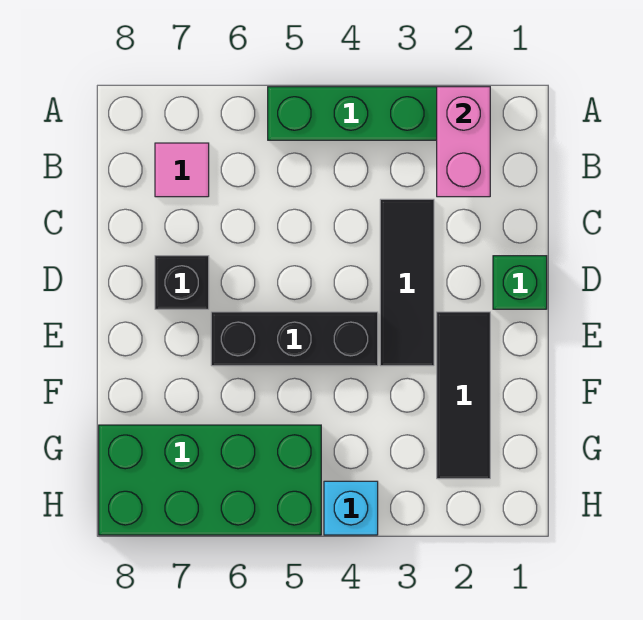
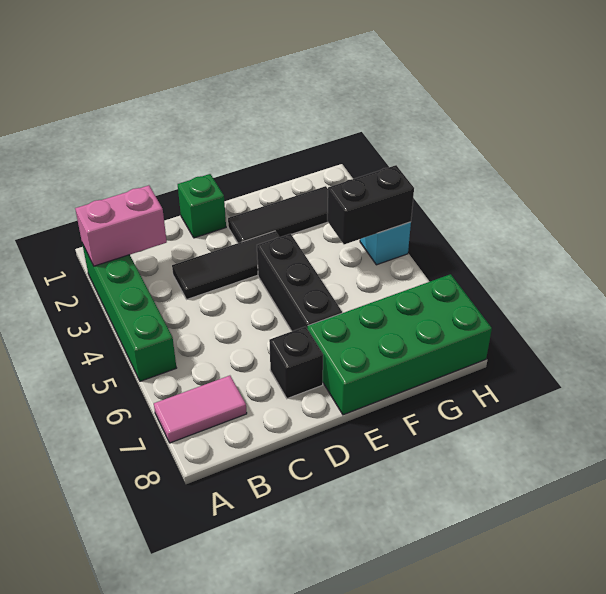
pink 1x1 tile [155,143,209,197] -> pink 1x2 tile [154,376,247,443]
none -> black 1x2 brick [327,165,414,244]
green 2x4 brick [99,425,321,535] -> green 2x4 brick turned to [308,274,492,415]

